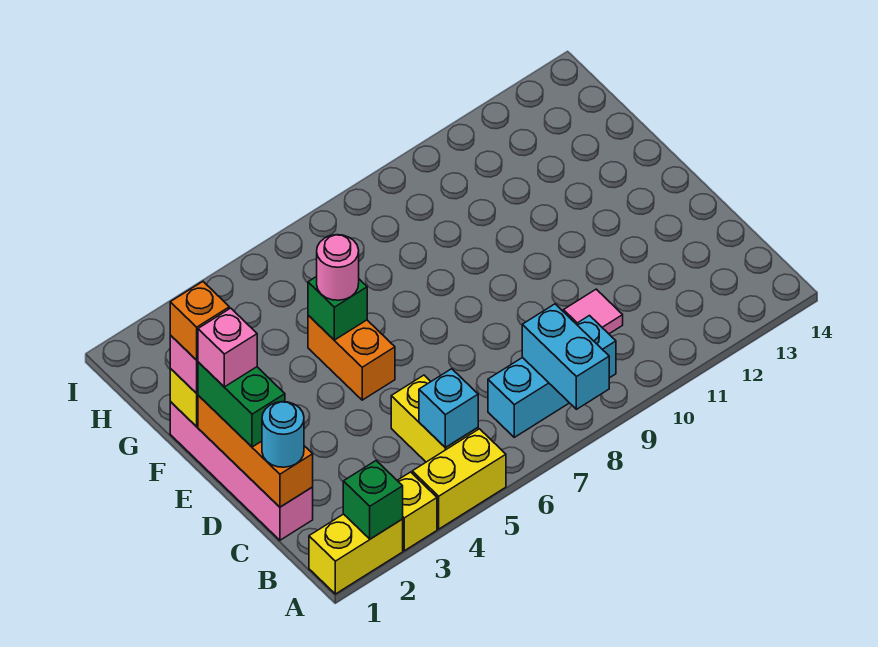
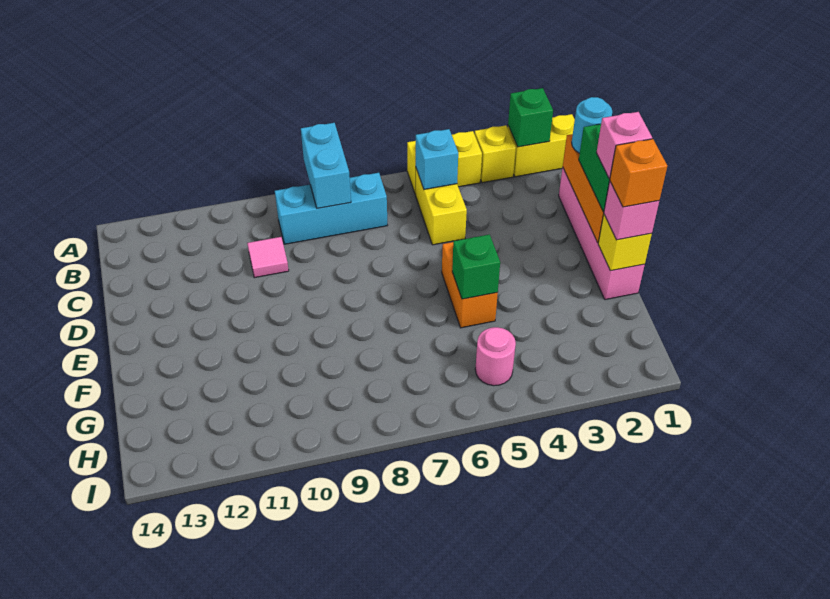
pink 1x1 round brick [317,235,359,300] -> pink 1x1 round brick moved to [475,327,516,386]

